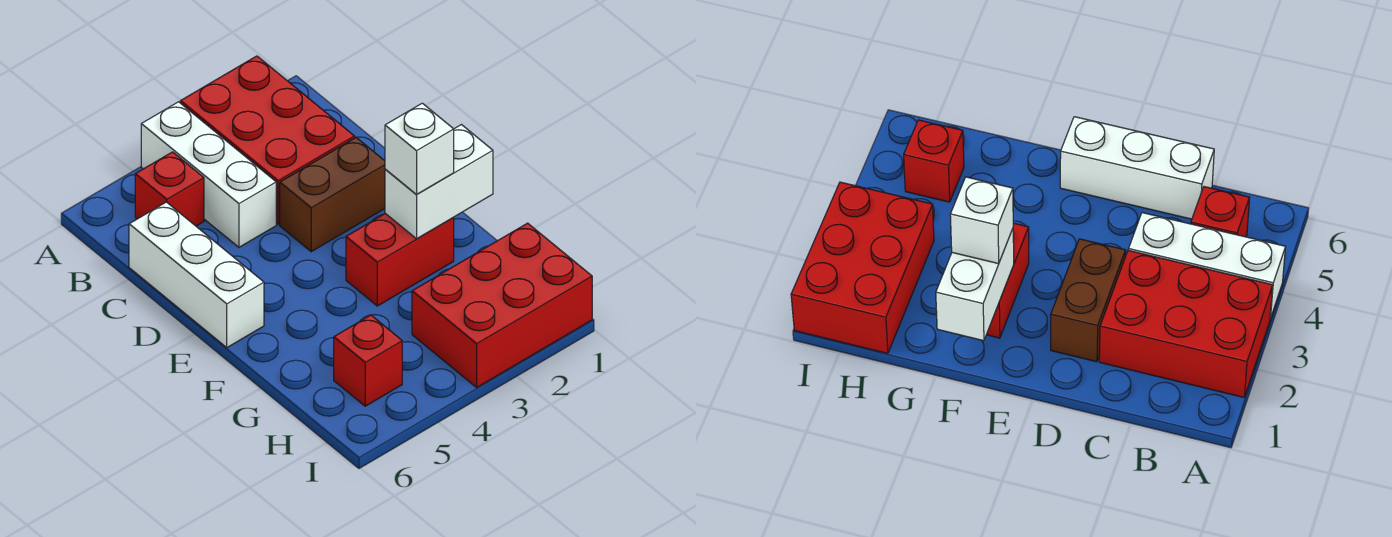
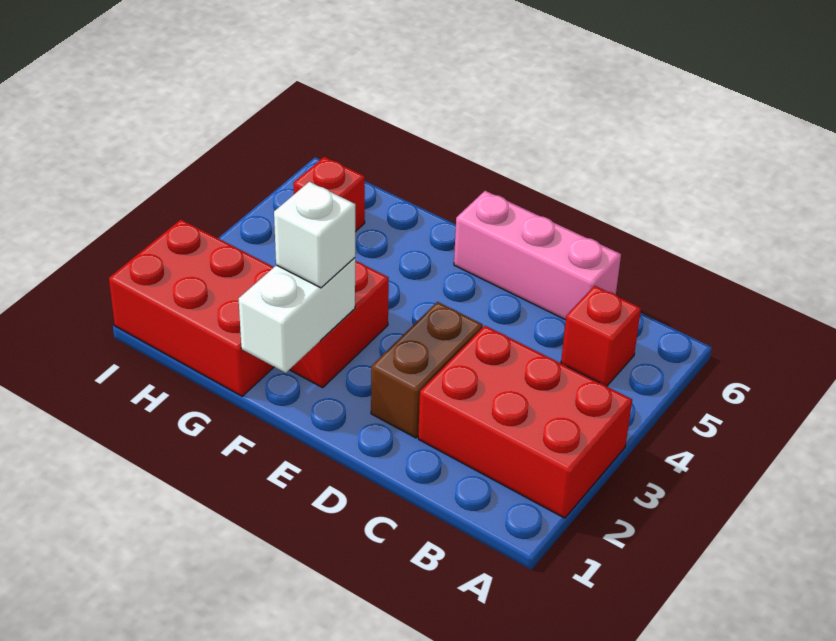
white 1x3 brick [141,102,276,247] -> none
white 1x3 brick [129,202,264,348] -> pink 1x3 brick [454,191,621,320]
red 2x3 brick [412,223,592,387] -> red 2x3 brick turned to [109,220,274,396]

